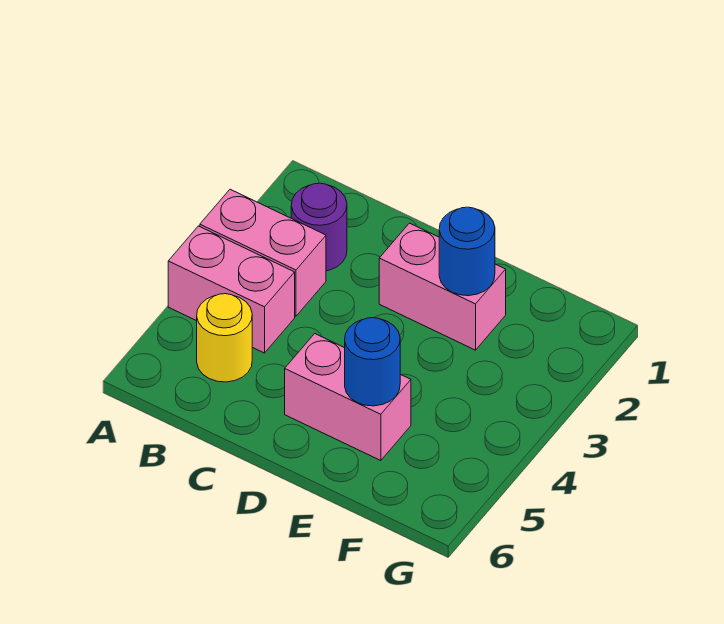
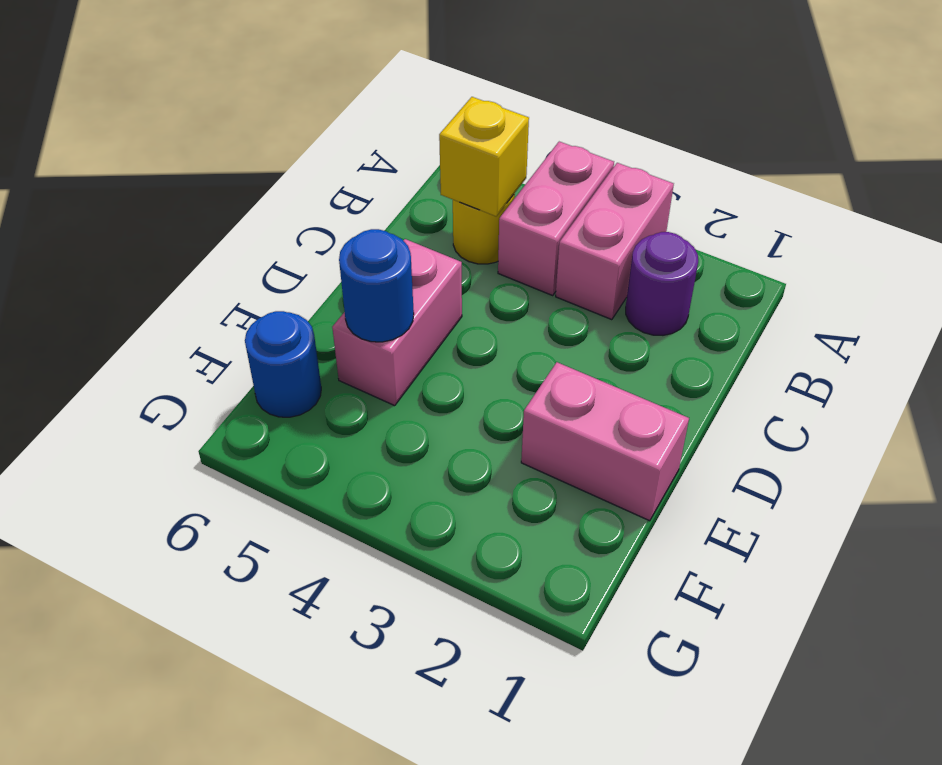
none -> yellow 1x1 brick [439,97,529,216]
pink 1x2 brick [379,223,506,350] -> pink 1x2 brick turned to [521,362,689,521]
blue 1x1 round brick [439,207,495,296] -> blue 1x1 round brick moved to [245,311,321,417]

